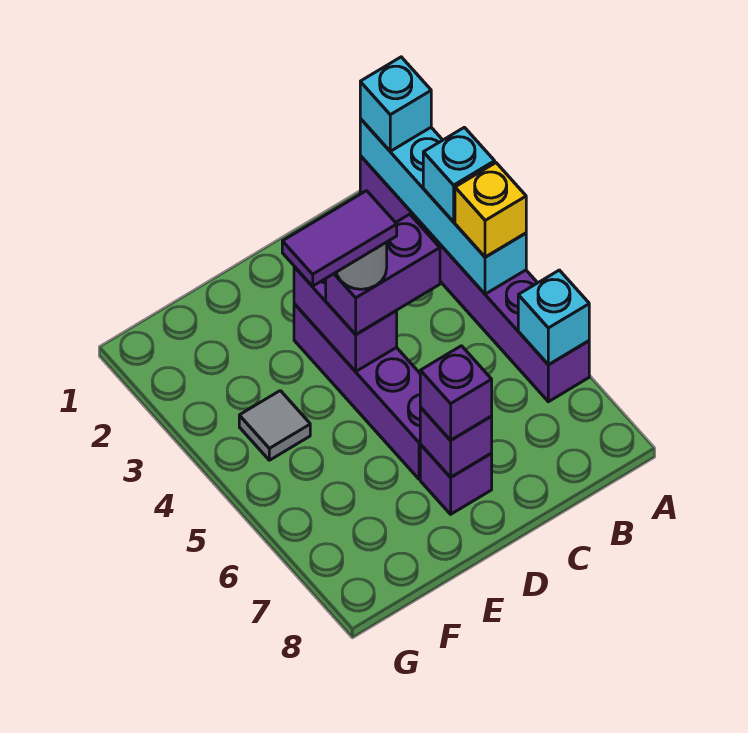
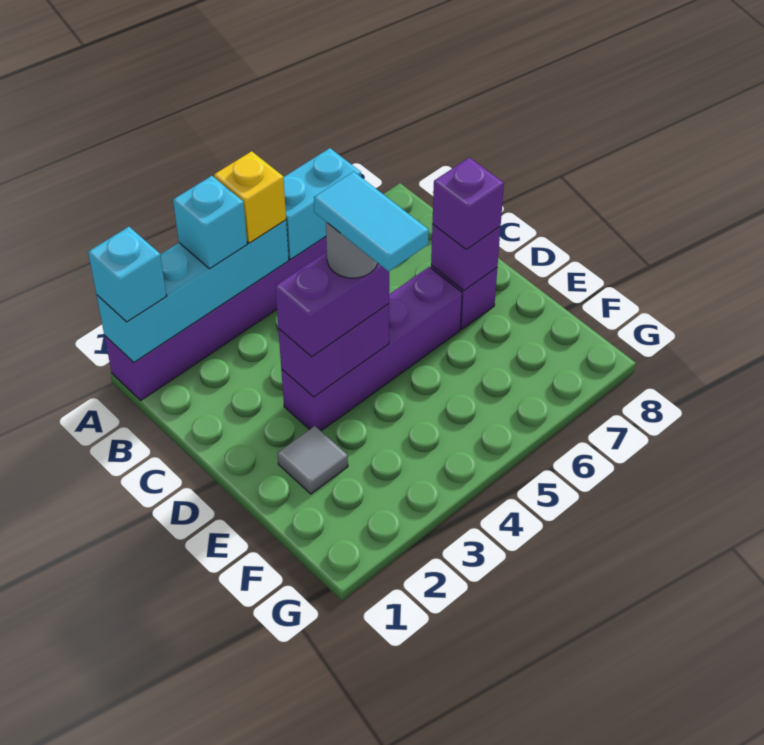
cyan 1x1 brick [518,270,589,365] -> cyan 1x2 brick [284,148,361,259]
purple 1x2 brick [326,214,440,334] -> purple 1x2 brick turned to [275,252,389,357]
purple 1x2 tile [282,191,397,286] -> cyan 1x2 tile [314,172,429,271]
grey 1x1 tile [239,391,310,460] -> grey 1x1 tile moved to [278,426,348,494]

